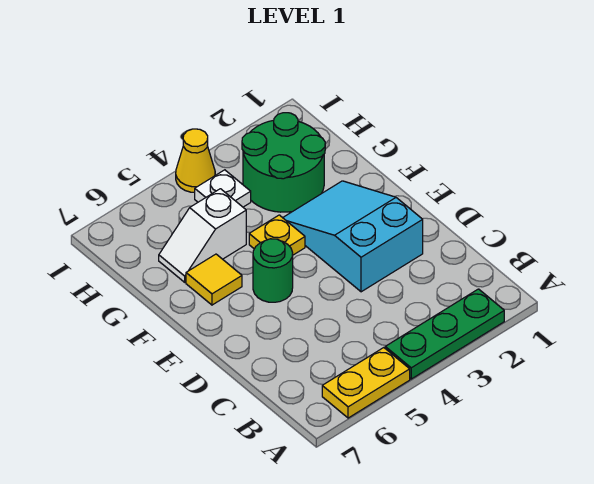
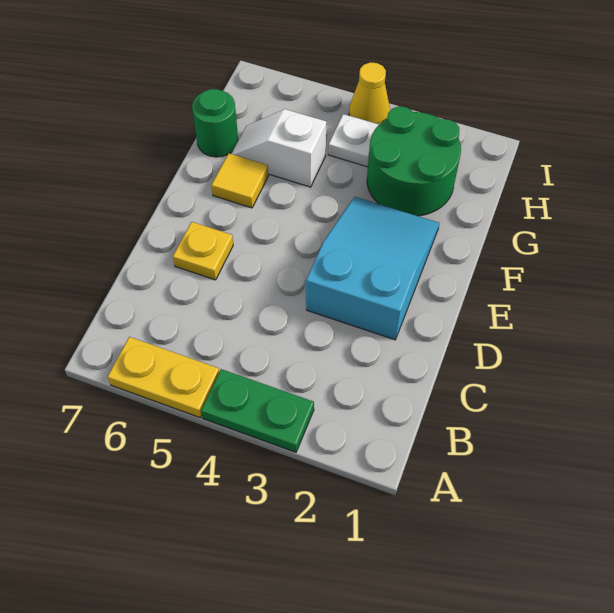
green 1x3 plate [385,289,504,379] -> green 1x2 plate [201,369,314,452]
green 1x1 round brick [253,239,293,302] -> green 1x1 round brick moved to [192,89,238,157]
yellow 1x1 plate [249,215,305,255] -> yellow 1x1 plate moved to [173,222,233,280]

